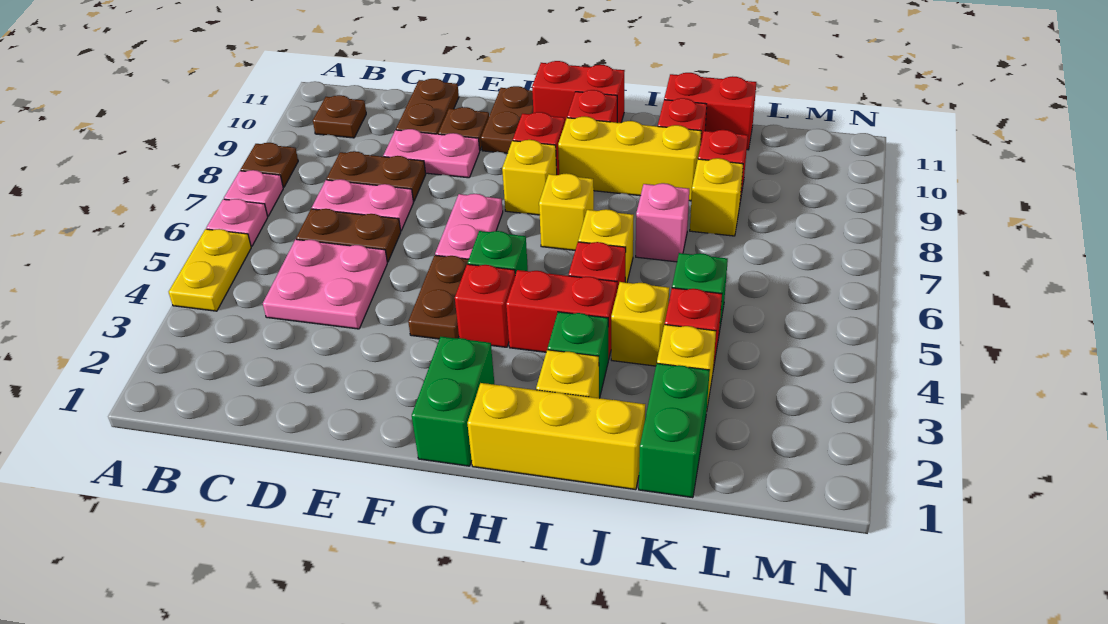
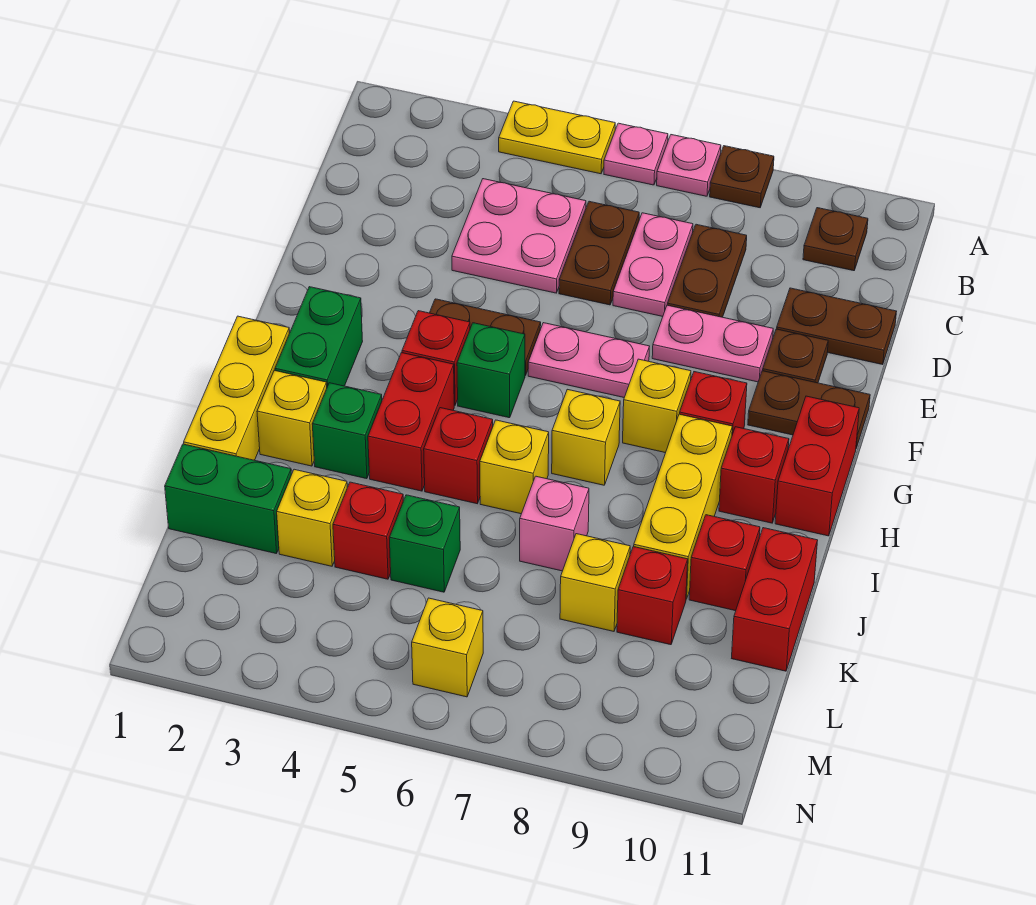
pink 1x2 plate [383,129,480,178] -> pink 1x2 plate turned to [652,305,773,382]
green 1x2 brick [412,337,495,466] -> green 1x2 brick turned to [275,287,363,387]
yellow 1x1 brick [611,282,669,366] -> yellow 1x1 brick moved to [412,598,483,697]

